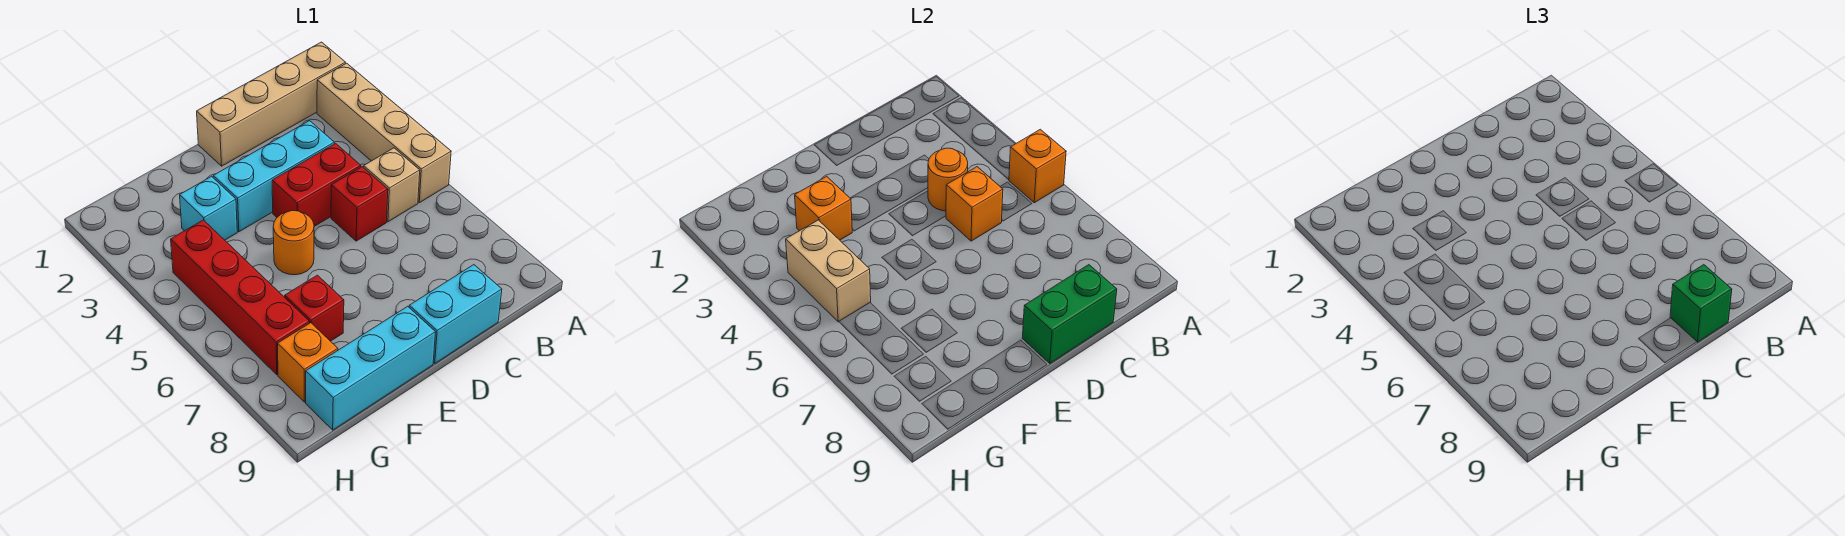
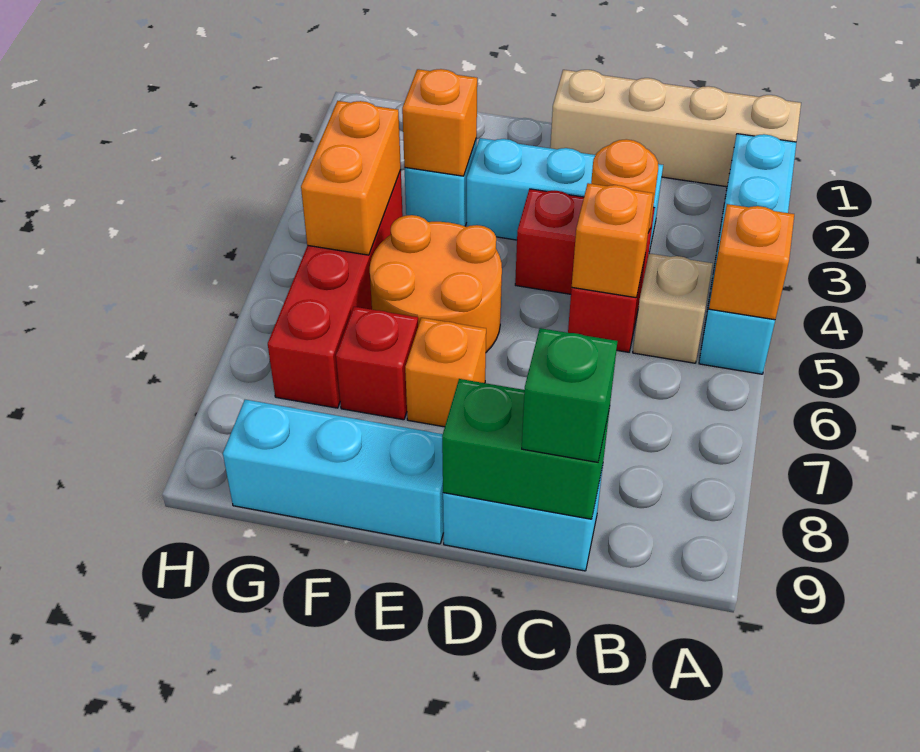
tan 1x4 brick [317,63,451,203] -> cyan 1x4 brick [699,134,796,374]
orange 1x1 round brick [273,211,314,275] -> orange 2x2 round brick [370,215,502,352]
tan 1x2 brick [786,220,871,322] -> orange 1x2 brick [301,101,401,255]
orange 1x1 brick [278,323,338,402] -> orange 1x1 brick moved to [405,318,486,427]

